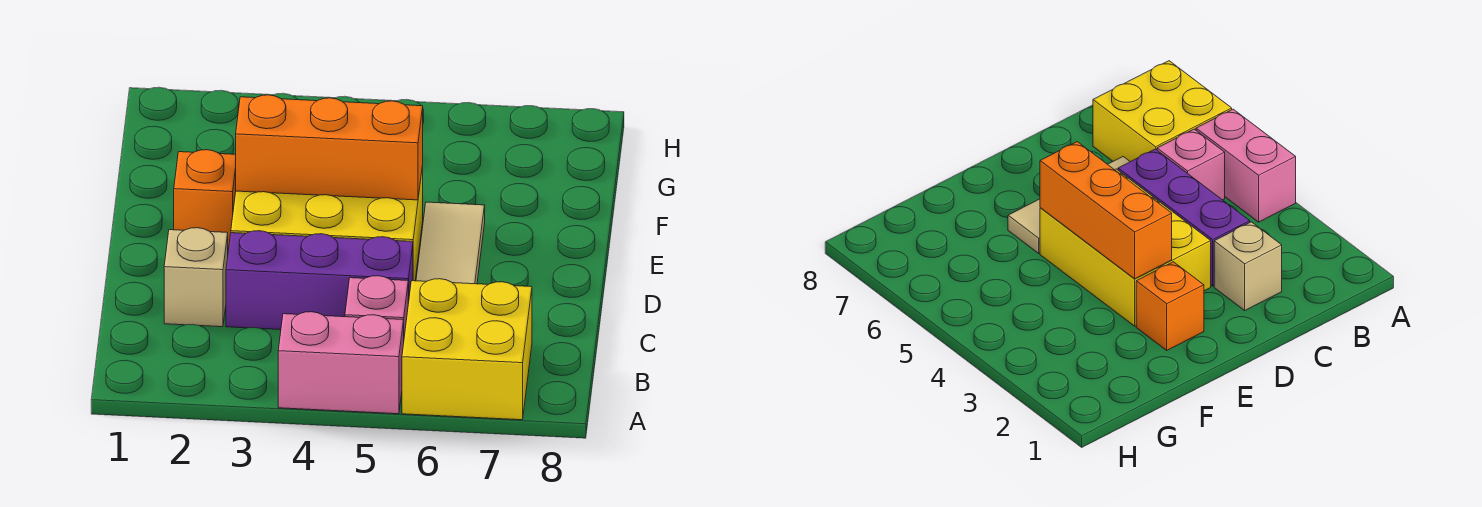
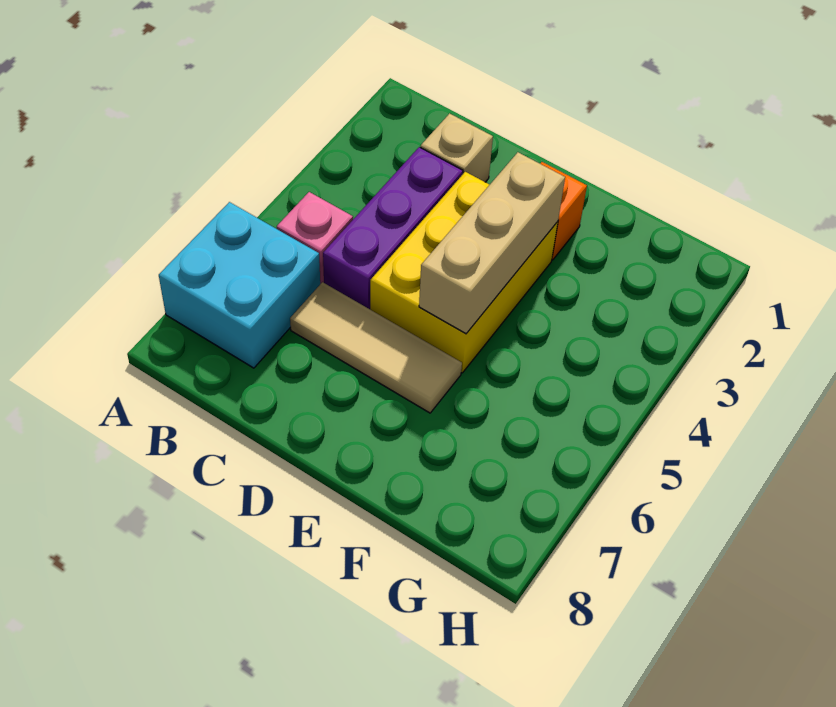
pink 1x2 brick [278,312,404,414] -> none
yellow 2x2 brick [402,279,532,420] -> cyan 2x2 brick [159,202,320,368]
orange 1x3 brick [236,95,423,200] -> tan 1x3 brick [419,152,565,334]

